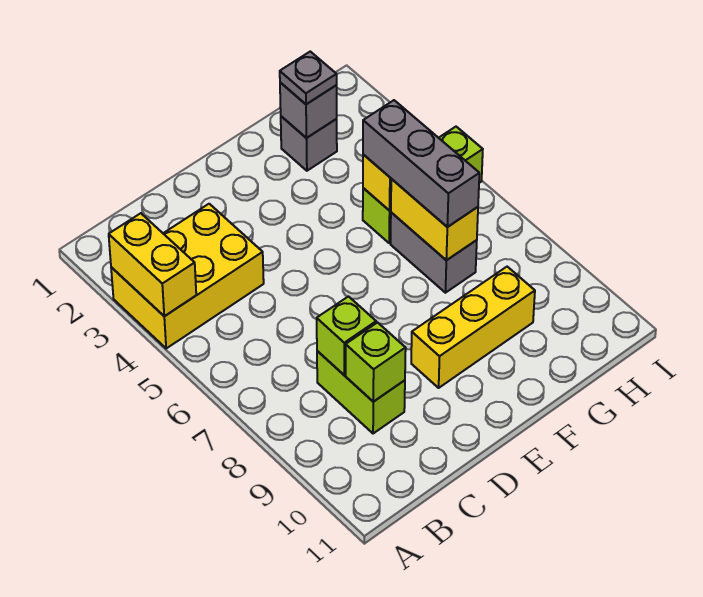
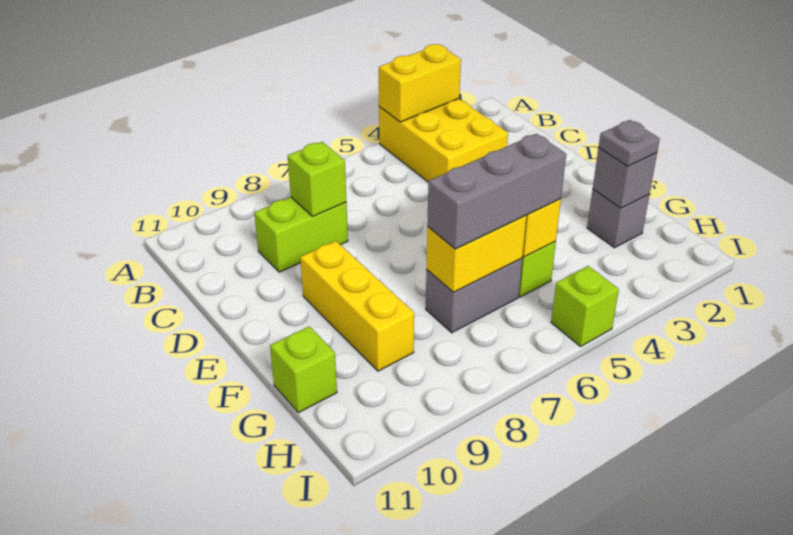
lime 1x1 brick [346,323,406,402] -> lime 1x1 brick moved to [270,326,337,413]

